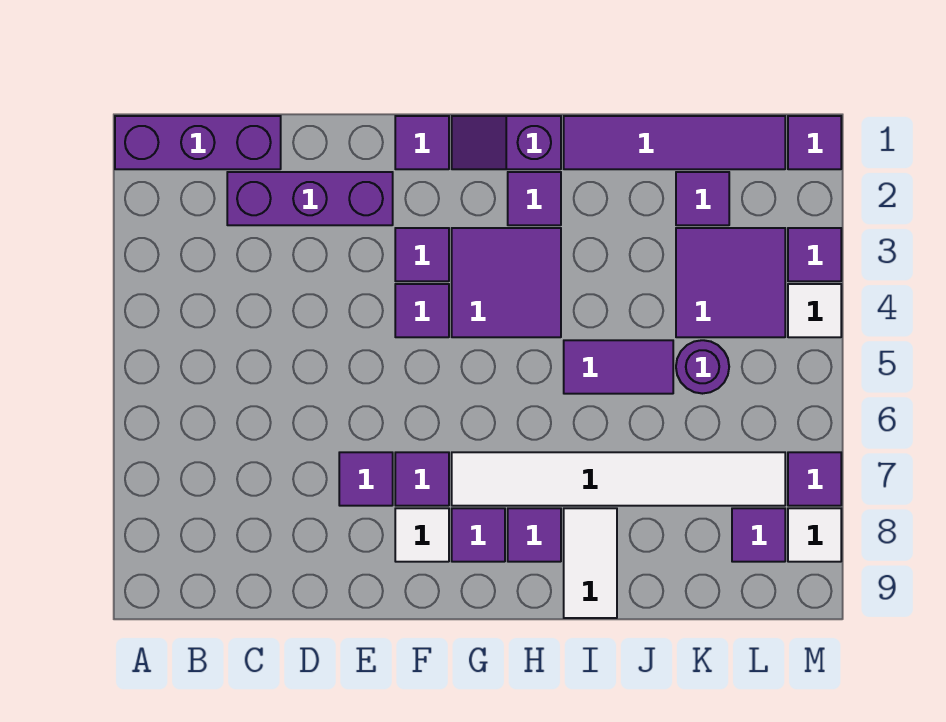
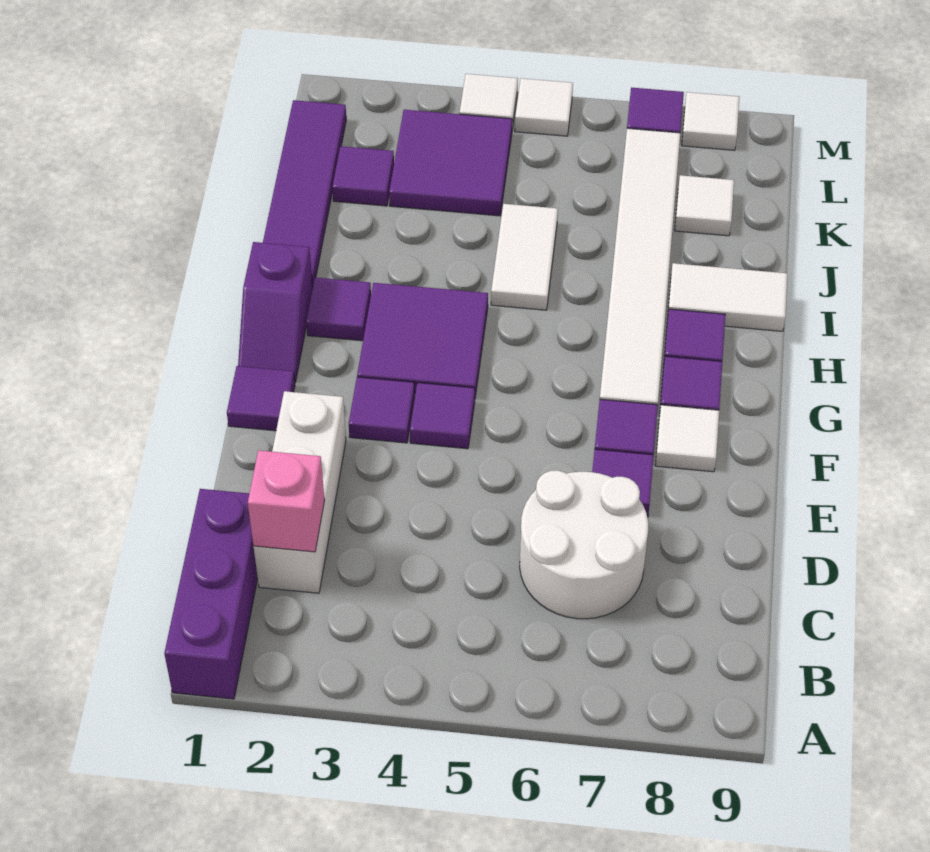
purple 1x3 brick [227,172,393,225] -> white 1x3 brick [254,391,346,593]
none -> pink 1x1 brick [248,450,325,552]
none -> white 2x2 round brick [520,470,648,619]
purple 1x2 tile [564,340,673,394] -> white 1x2 tile [491,204,558,310]
purple 1x1 round brick [676,340,729,394] -> none
none -> white 1x1 tile [675,175,734,236]
purple 1x1 tile [732,508,785,562] -> none
purple 1x1 tile [788,116,841,169] -> none
purple 1x1 tile [788,228,841,281] -> none
none -> white 1x1 tile [515,78,573,136]

